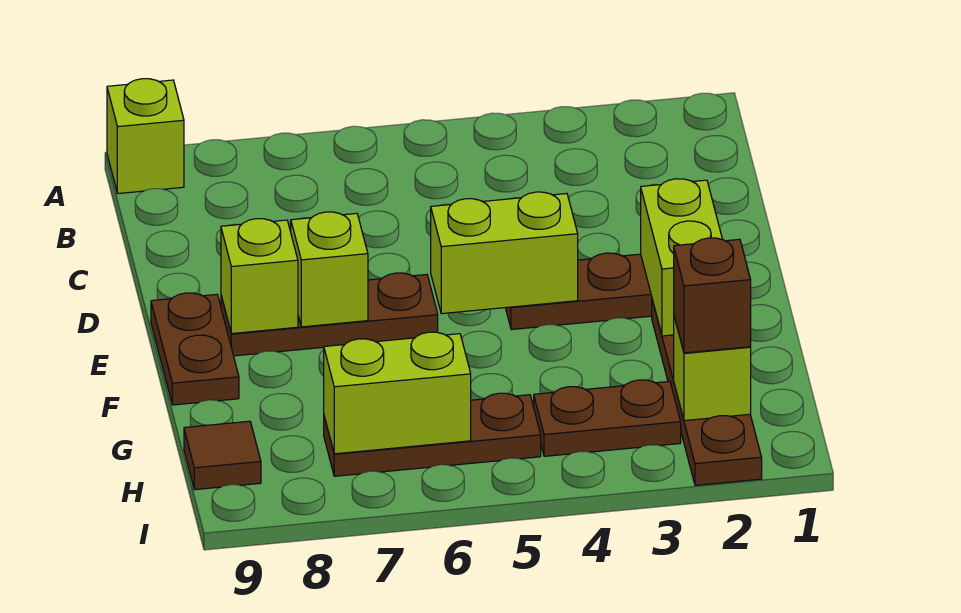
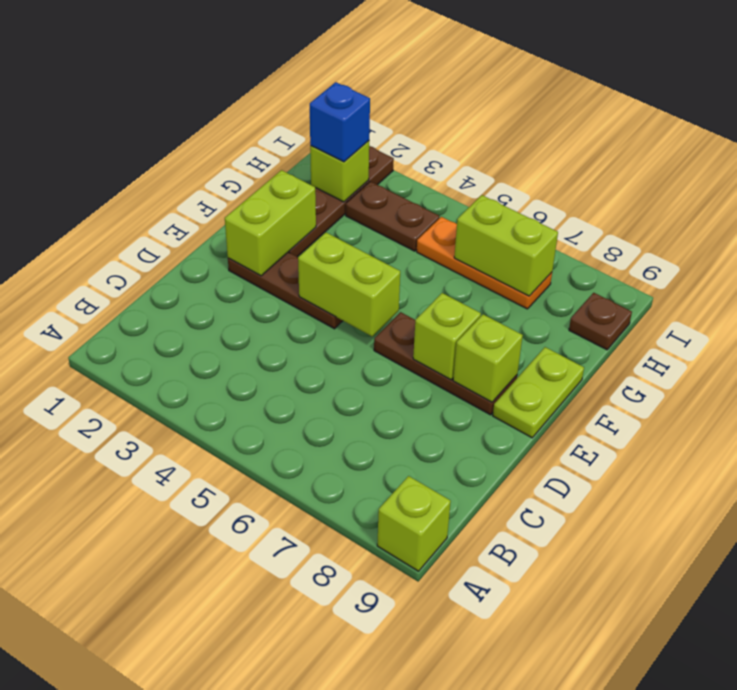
brown 1x2 plate [151,293,239,405] -> lime 1x2 plate [493,347,584,438]
brown 1x1 brick [674,238,751,353] -> blue 1x1 brick [310,82,370,162]
brown 1x3 plate [324,393,541,476] -> orange 1x3 plate [417,217,552,309]
brown 1x1 tile [184,421,261,490] -> brown 1x1 plate [569,293,632,350]

